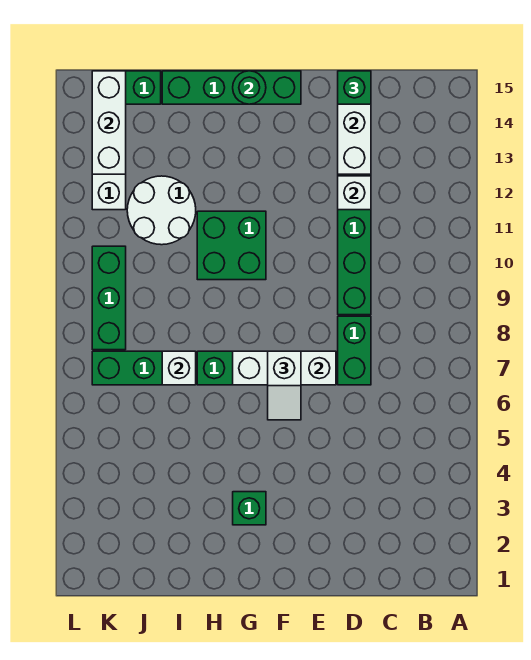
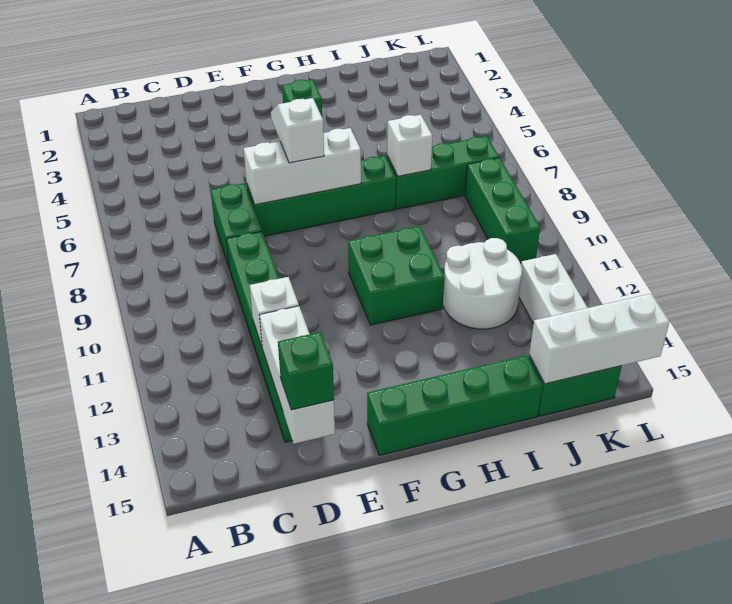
green 1x1 round brick [233,71,266,104] -> none
white 1x3 brick [92,71,126,174] -> white 1x3 brick turned to [529,294,669,384]

